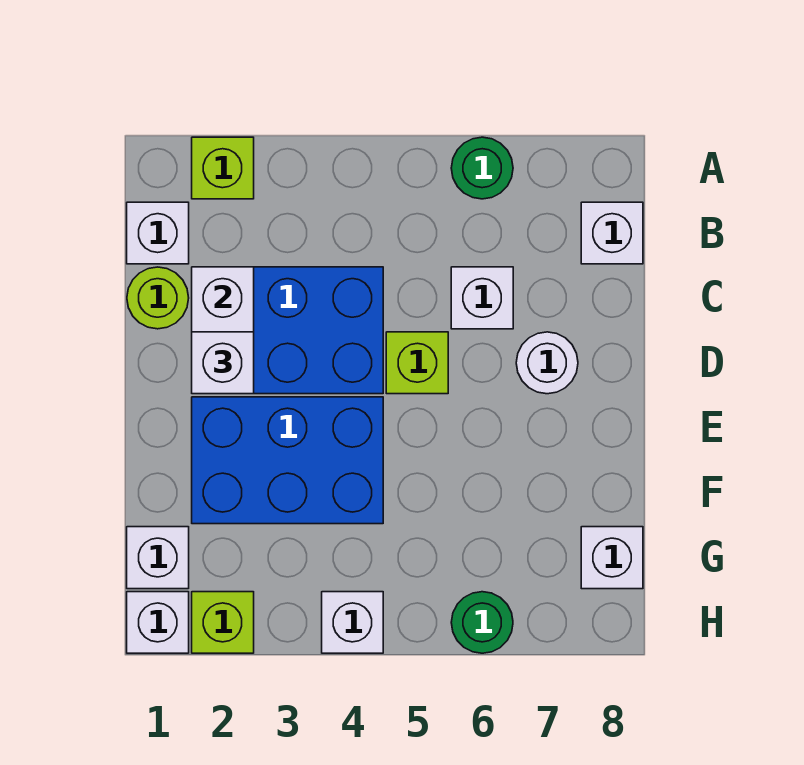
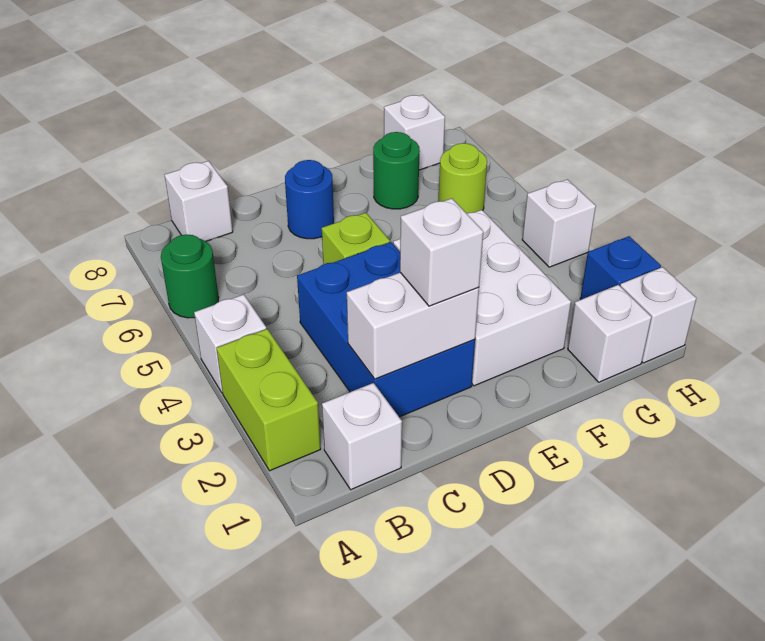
lime 1x1 brick [192,137,254,199] -> lime 1x2 brick [217,329,321,471]
lime 1x1 round brick [127,267,189,329] -> lime 1x1 round brick moved to [438,143,487,213]
white 1x1 brick [451,267,513,329] -> white 1x1 brick moved to [194,294,266,393]
white 1x1 round brick [516,332,578,394] -> blue 1x1 round brick [285,160,334,239]
blue 2x3 brick [192,397,383,524] -> white 2x3 brick [393,210,571,386]
lime 1x1 brick [192,592,254,653] -> blue 1x1 brick [580,236,661,299]
green 1x1 round brick [451,592,513,653] -> green 1x1 round brick moved to [373,132,420,209]

